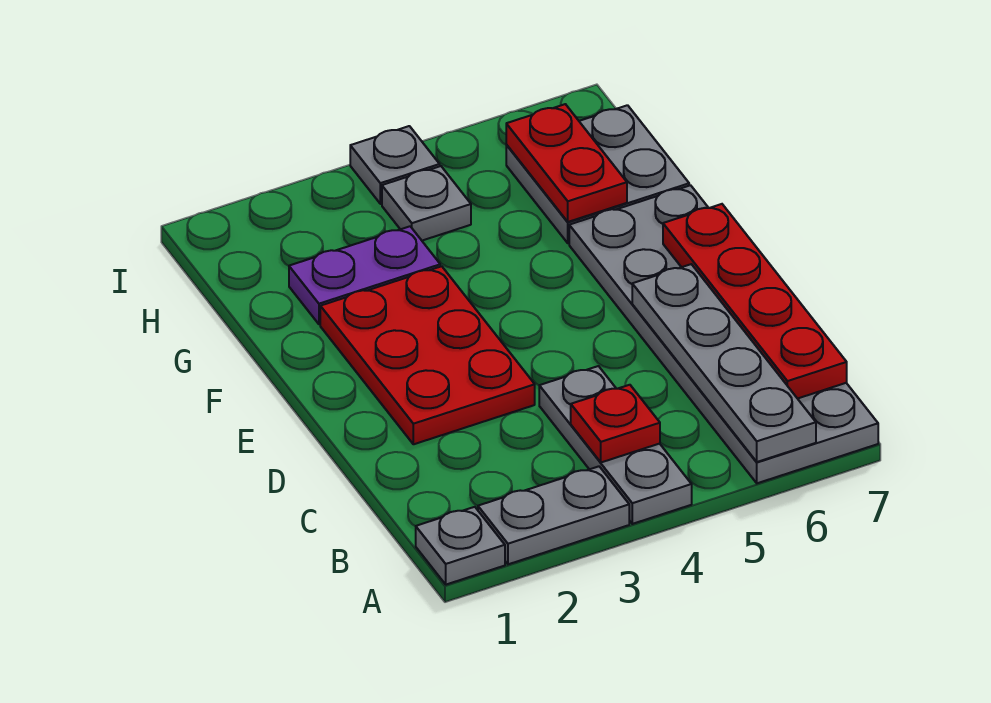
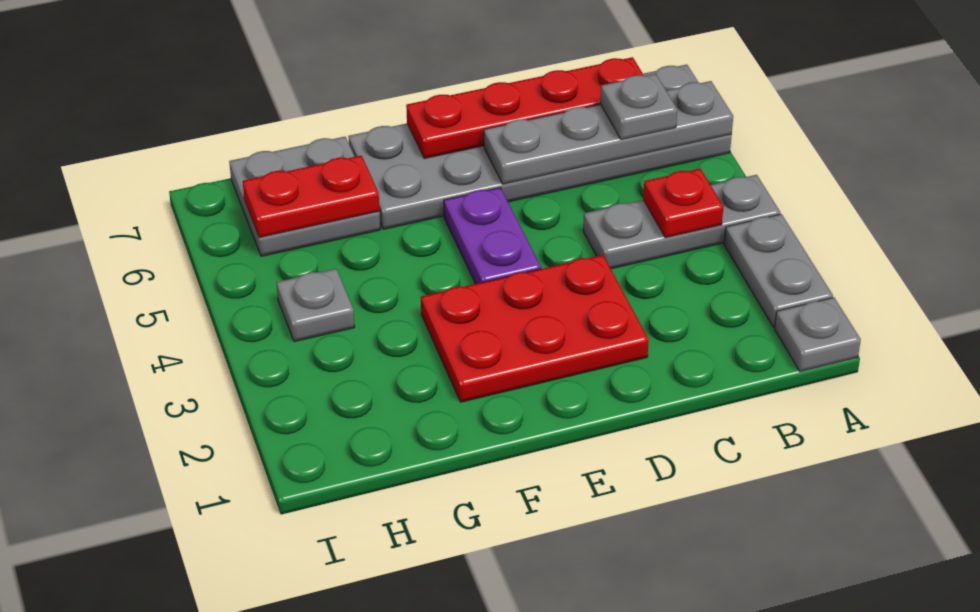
purple 1x2 plate [289,226,440,324] -> purple 1x2 plate moved to [444,188,541,284]
grey 1x1 plate [350,126,440,204] -> grey 1x1 plate moved to [600,74,677,140]

